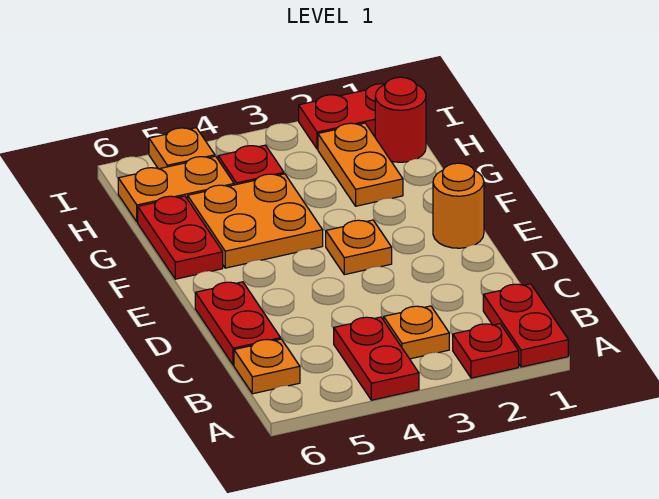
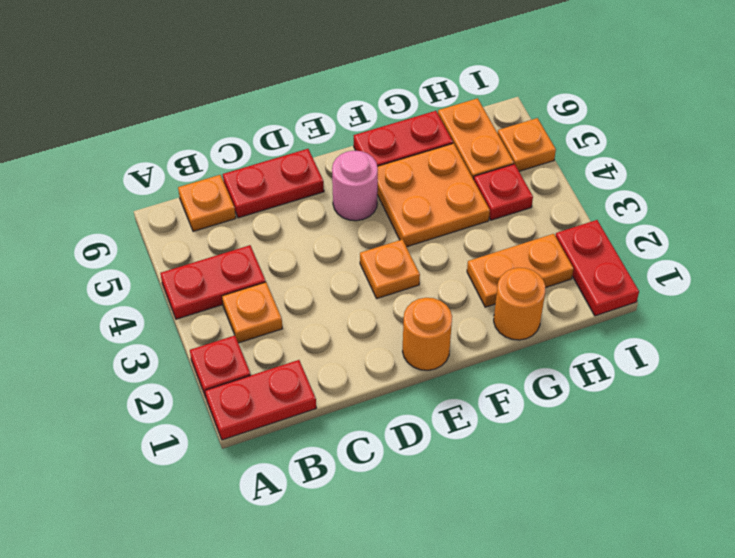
none -> pink 1x1 round brick [332,151,378,221]
none -> orange 1x1 round brick [494,268,546,340]
red 1x1 round brick [375,77,426,162] -> none

